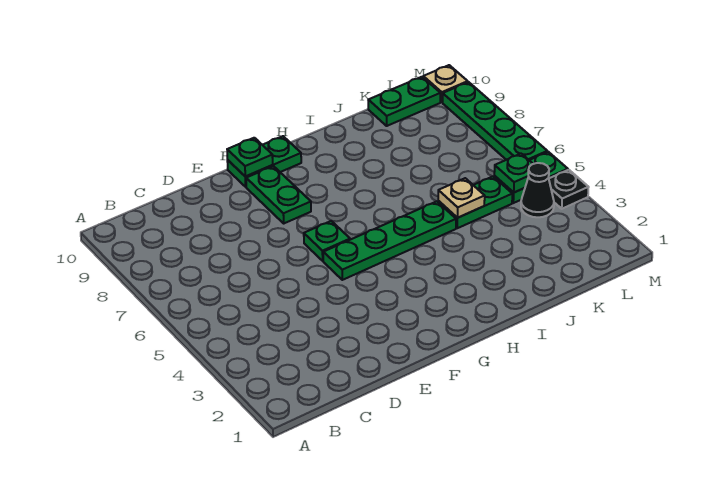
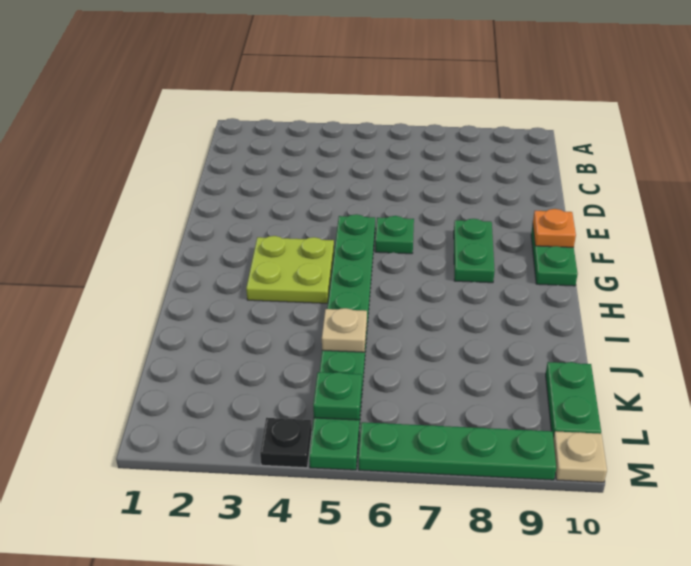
green 1x2 plate [246,166,311,223] -> green 1x2 plate turned to [454,219,495,283]
green 1x1 plate [227,138,273,176] -> orange 1x1 plate [533,209,576,247]
none -> lime 2x2 plate [246,236,334,303]
black 1x1 cone [521,163,554,217] -> none

